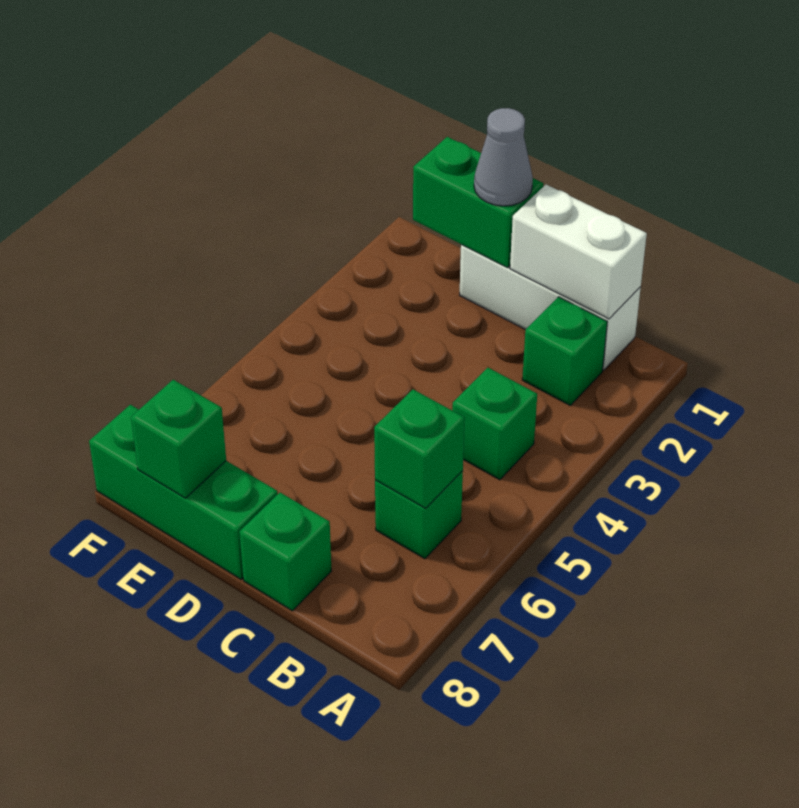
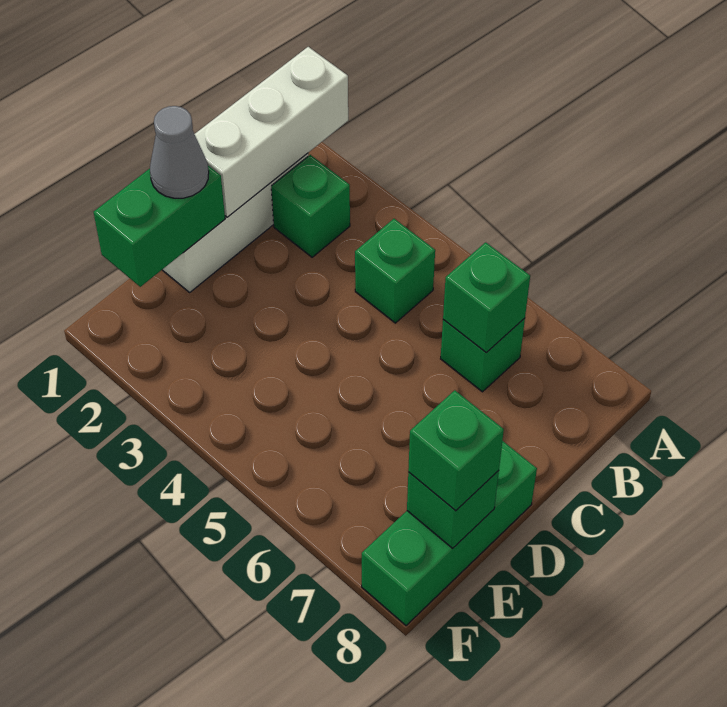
white 1x2 brick [510,185,647,319] -> white 1x3 brick [195,47,348,217]
green 1x1 brick [240,493,331,611] -> green 1x1 brick moved to [408,390,504,511]

